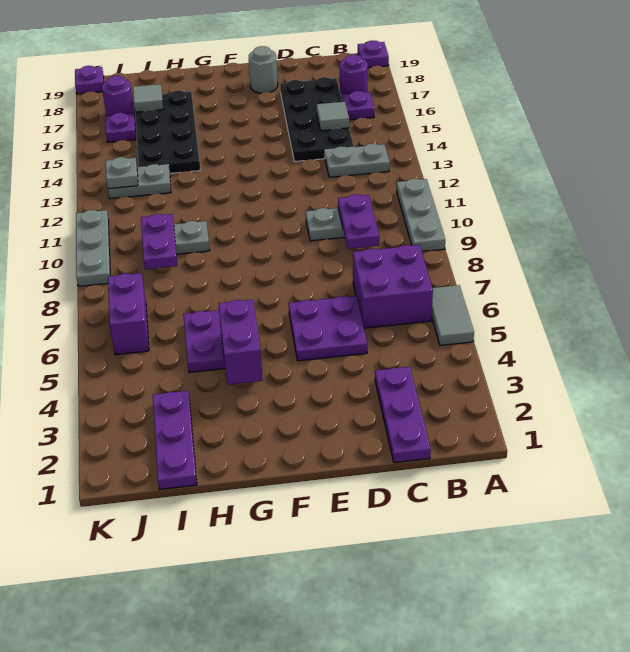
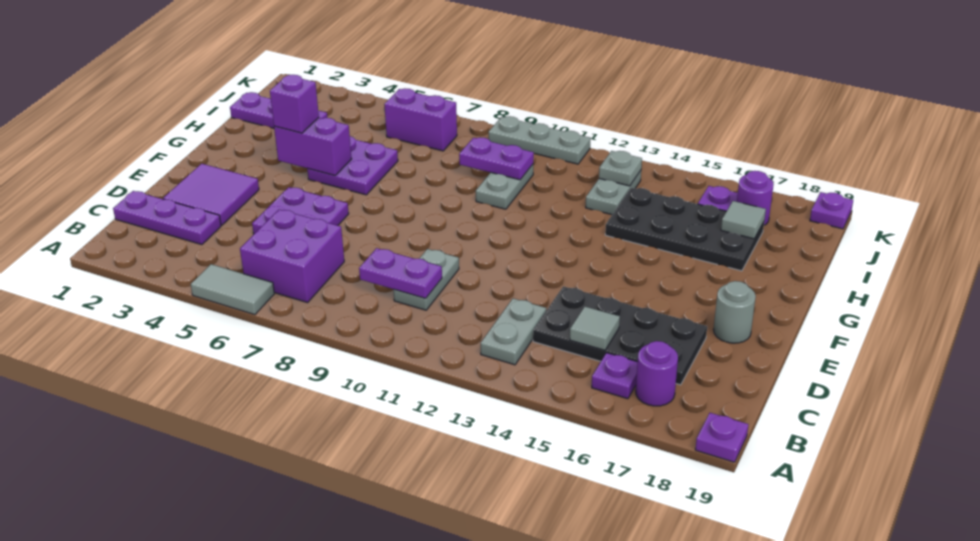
grey 1x3 plate [397,178,445,251] -> none
none -> purple 2x2 tile [163,164,259,225]
none -> purple 1x1 brick [270,75,319,133]

